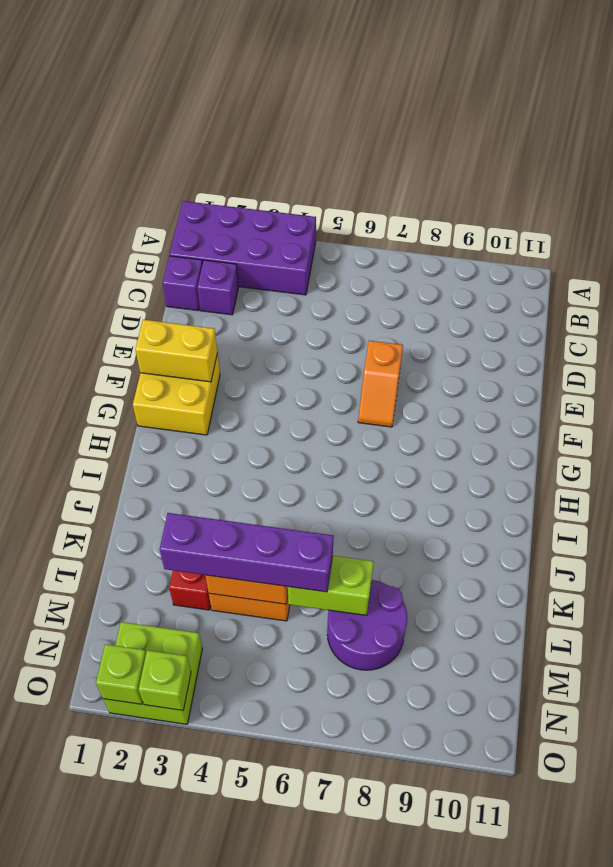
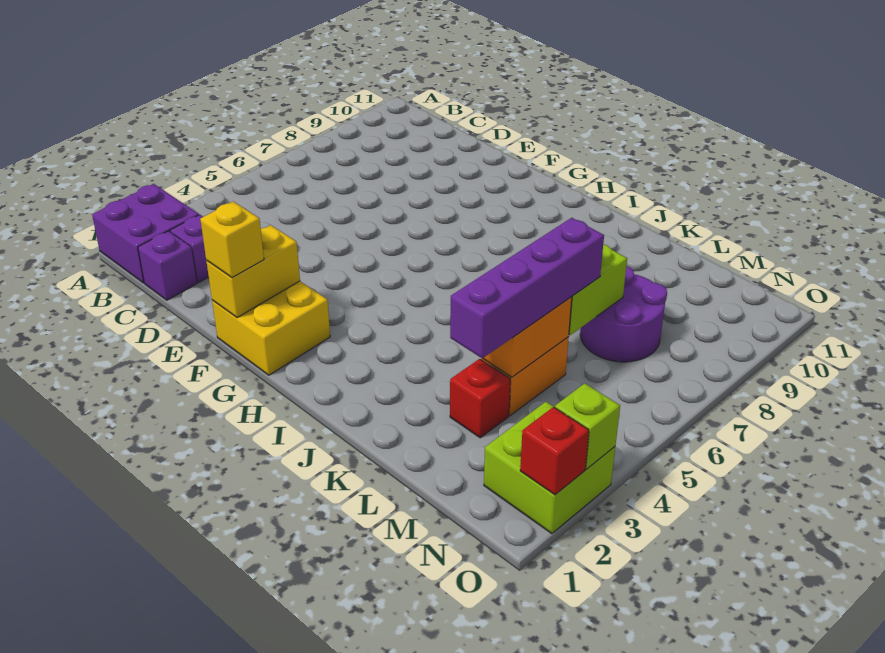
purple 2x4 brick [170,201,316,295] -> purple 2x2 brick [92,184,199,283]
orange 1x2 slope [358,341,403,427] -> none
none -> yellow 1x1 brick [200,202,264,278]
lime 1x1 brick [96,644,146,704] -> red 1x1 brick [520,407,589,495]

